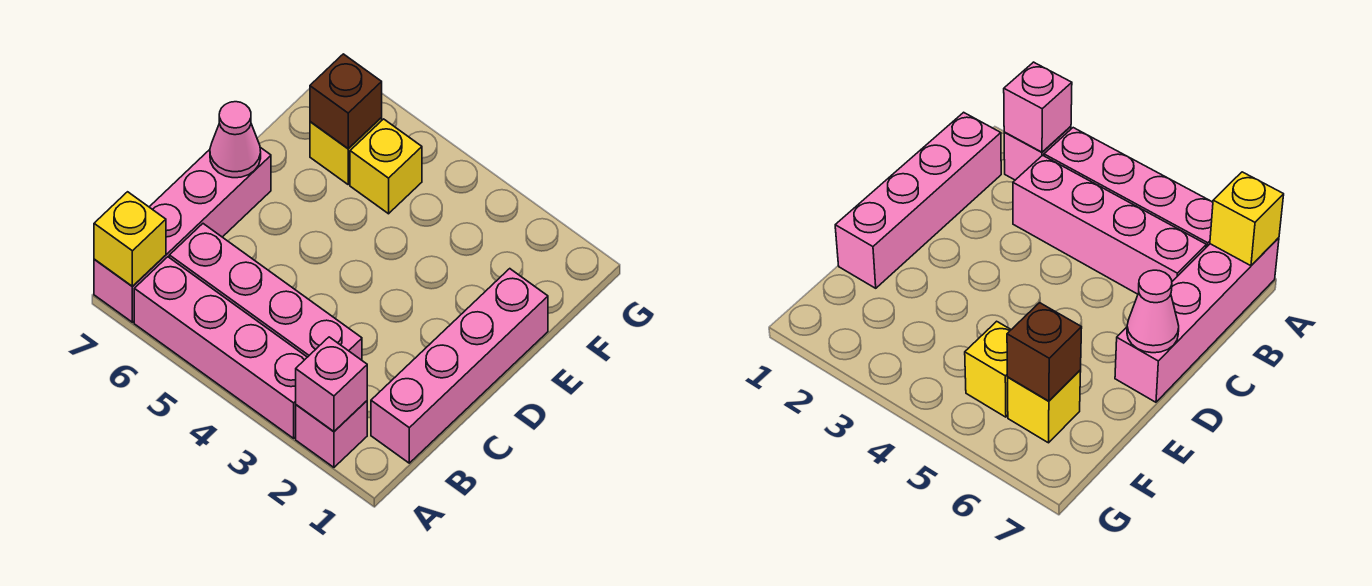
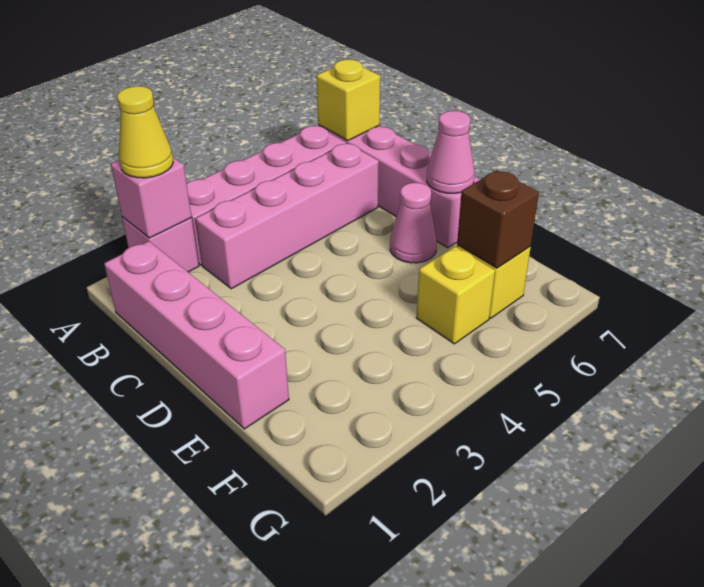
none -> yellow 1x1 cone [117,86,173,178]
none -> pink 1x1 cone [390,183,437,263]

